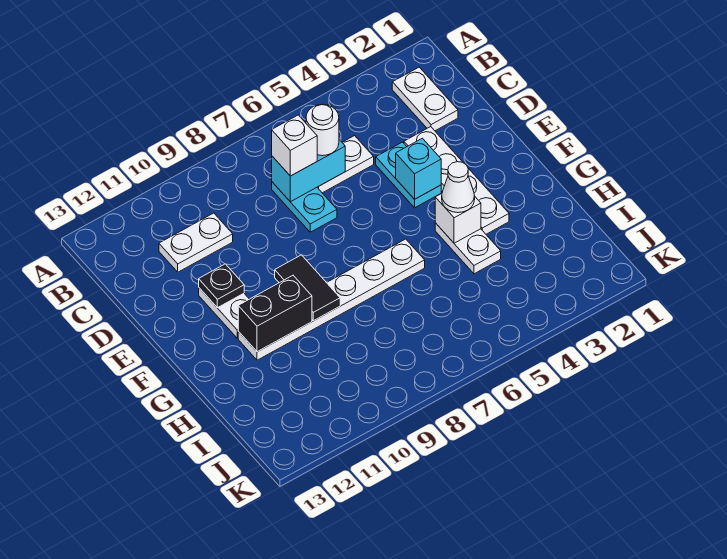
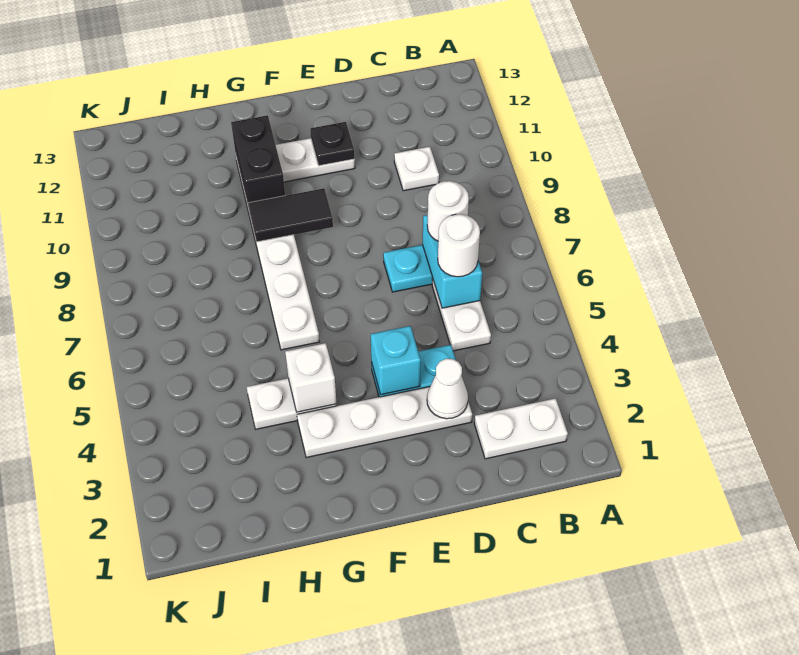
white 1x1 brick [272,115,317,176] -> white 1x1 round brick [427,181,469,241]
white 1x2 plate [159,213,233,272] -> white 1x1 plate [394,147,439,191]
white 1x1 cone [442,162,475,213] -> white 1x1 cone moved to [427,359,468,419]

